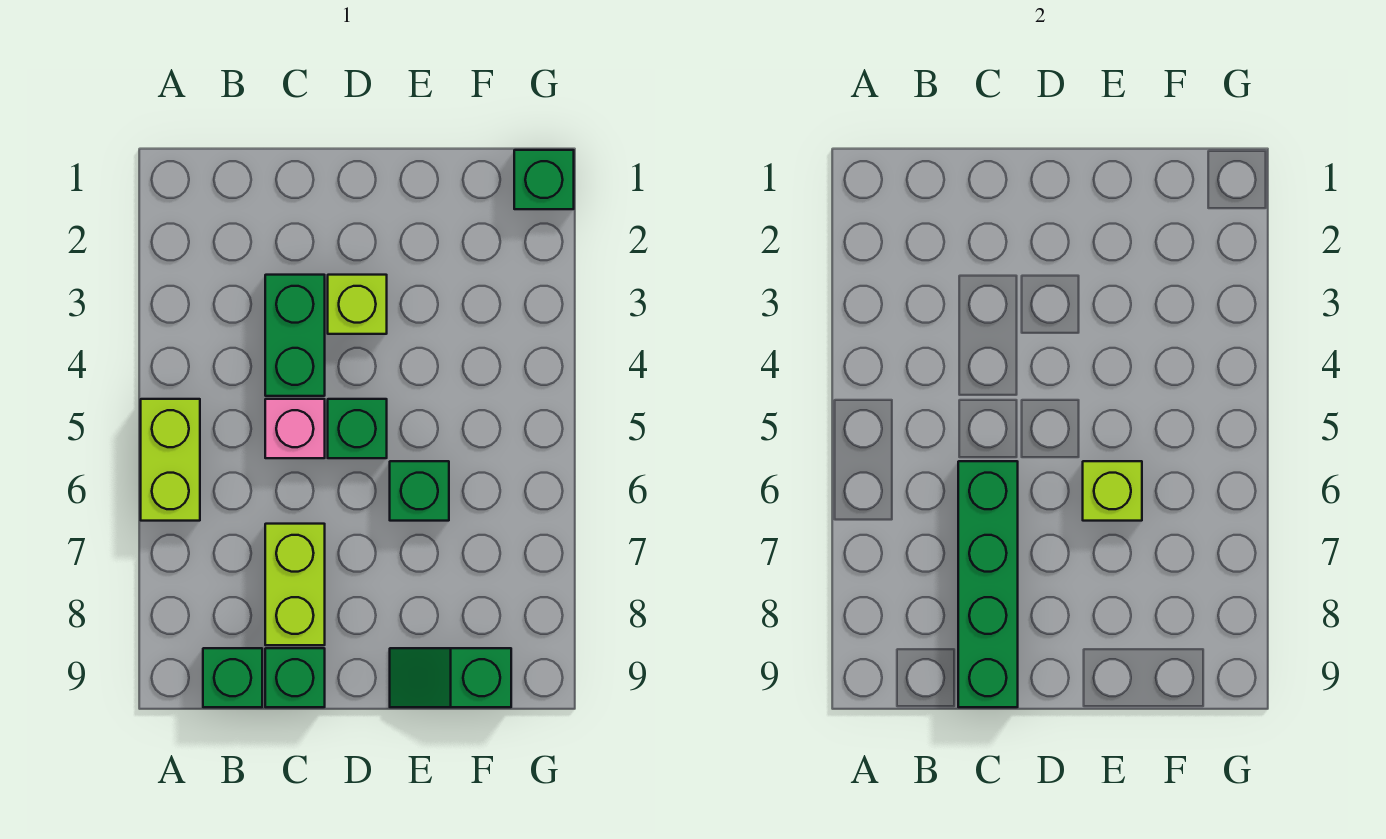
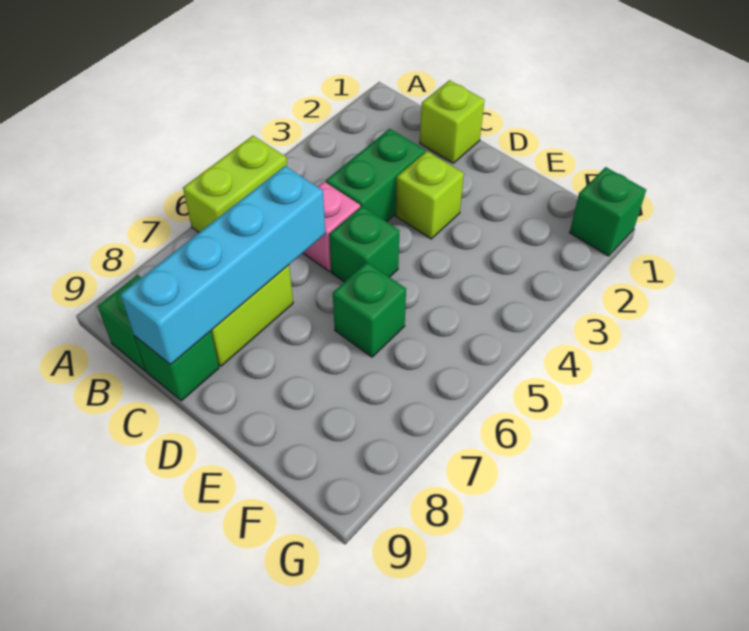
green 1x4 brick [958,461,1018,707] -> cyan 1x4 brick [120,166,325,365]
lime 1x1 brick [1083,461,1142,521] -> lime 1x1 brick moved to [420,80,484,163]
green 1x2 slope [390,648,511,707] -> none

